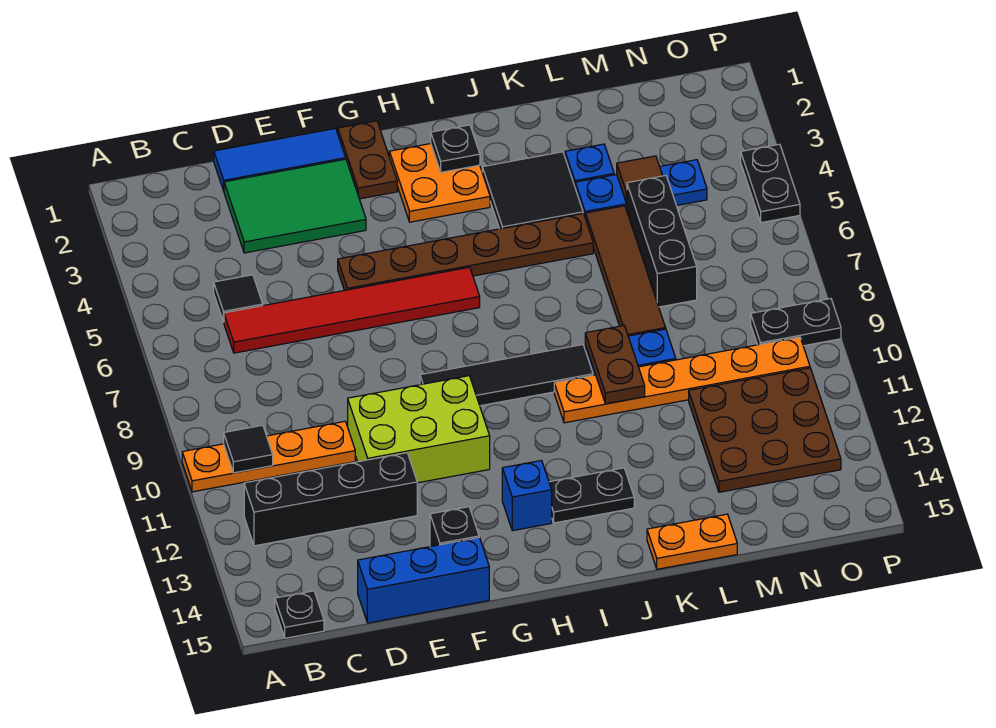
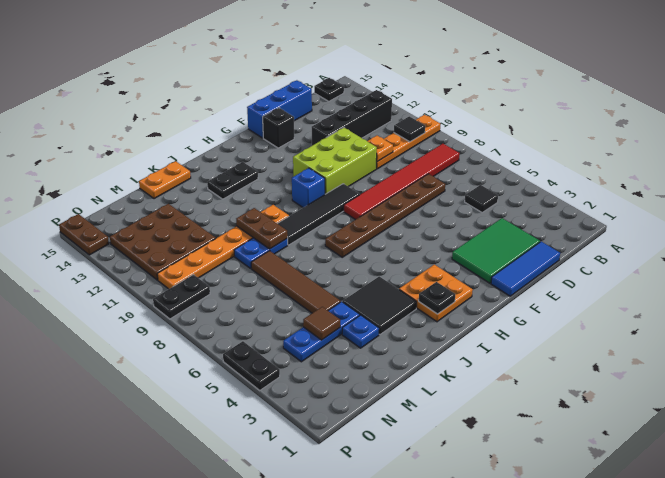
red 1x6 tile [224,267,480,353] -> red 1x6 tile moved to [344,144,460,220]
none -> orange 1x1 plate [367,136,393,162]
brown 1x6 plate [338,214,593,290] -> brown 1x6 plate moved to [325,174,445,257]
brown 1x2 plate [338,121,397,199] -> brown 1x2 plate moved to [59,214,109,255]
blue 1x1 brick [502,461,552,531] -> blue 1x1 brick moved to [292,168,325,208]
black 1x3 brick [627,176,697,307] -> none

